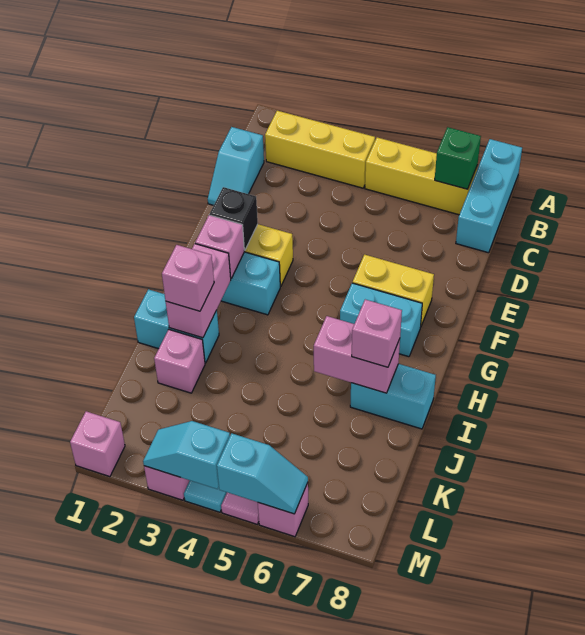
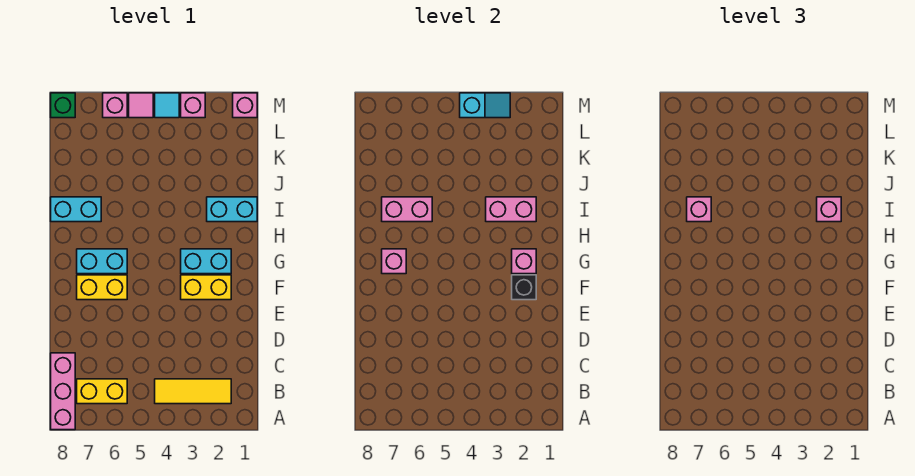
cyan 1x3 brick [456,139,522,253] -> pink 1x3 brick [51,353,75,430]
yellow 1x3 brick [265,111,375,188] -> yellow 1x3 tile [155,379,231,404]
yellow 1x3 brick [365,137,477,215] -> yellow 1x2 brick [77,379,127,404]
green 1x1 brick [435,127,481,189] -> green 1x1 brick moved to [51,93,75,118]
cyan 1x2 slope [208,127,264,205] -> none
pink 1x2 brick [166,244,231,338] -> pink 1x2 brick turned to [486,197,536,222]
pink 1x1 brick [154,330,205,393] -> pink 1x1 brick moved to [382,249,406,274]
cyan 1x2 slope [217,433,308,514] -> none

